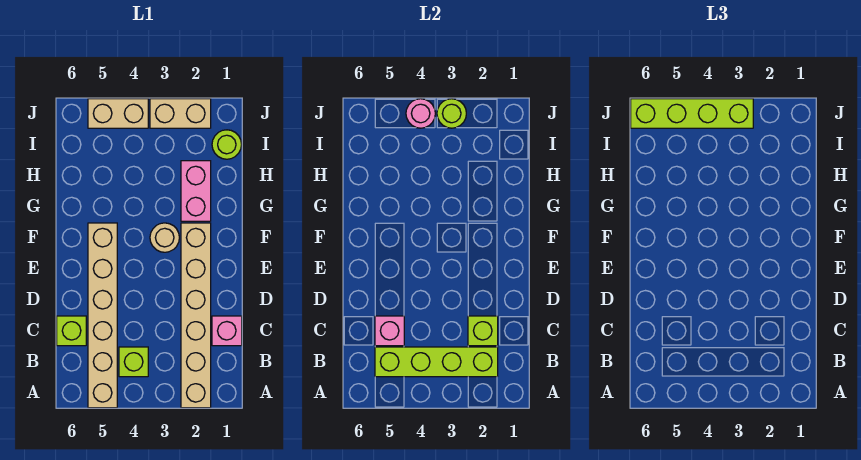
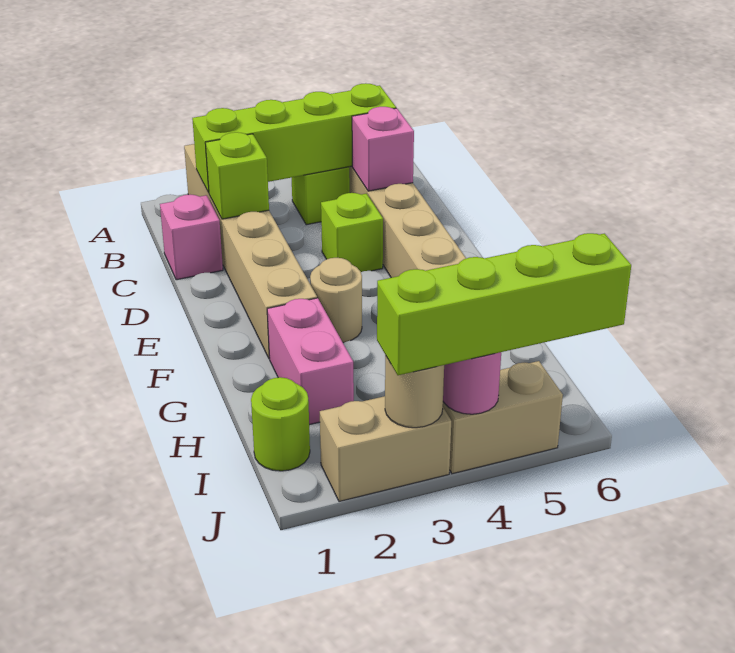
lime 1x1 brick [57,316,86,346] -> lime 1x1 brick moved to [321,193,383,272]
lime 1x1 round brick [437,99,466,128] -> tan 1x1 round brick [385,355,444,428]

